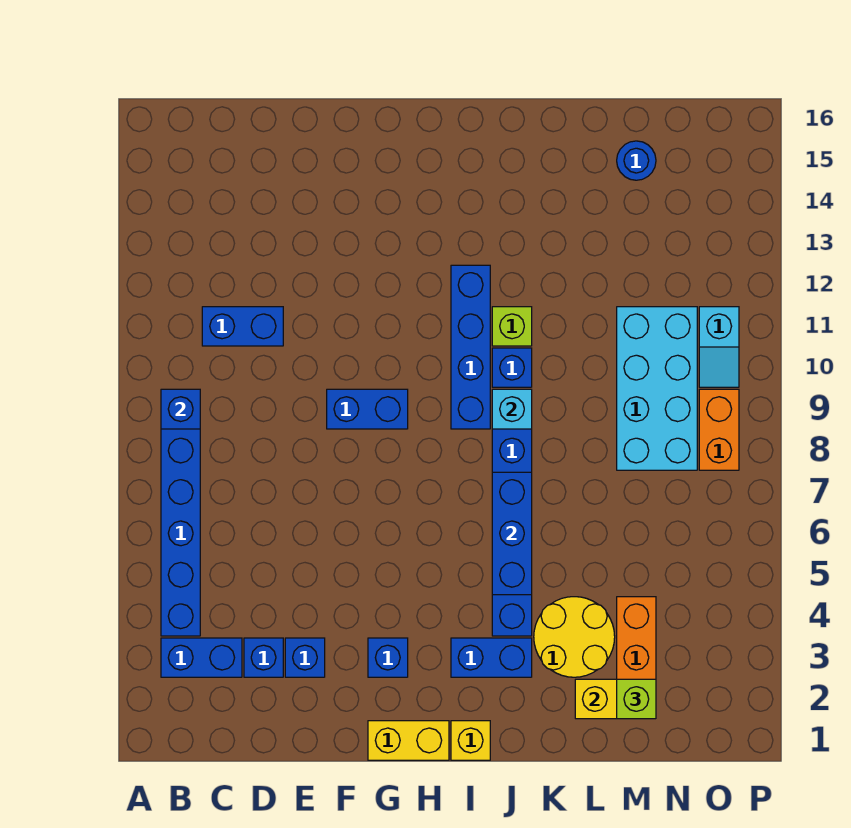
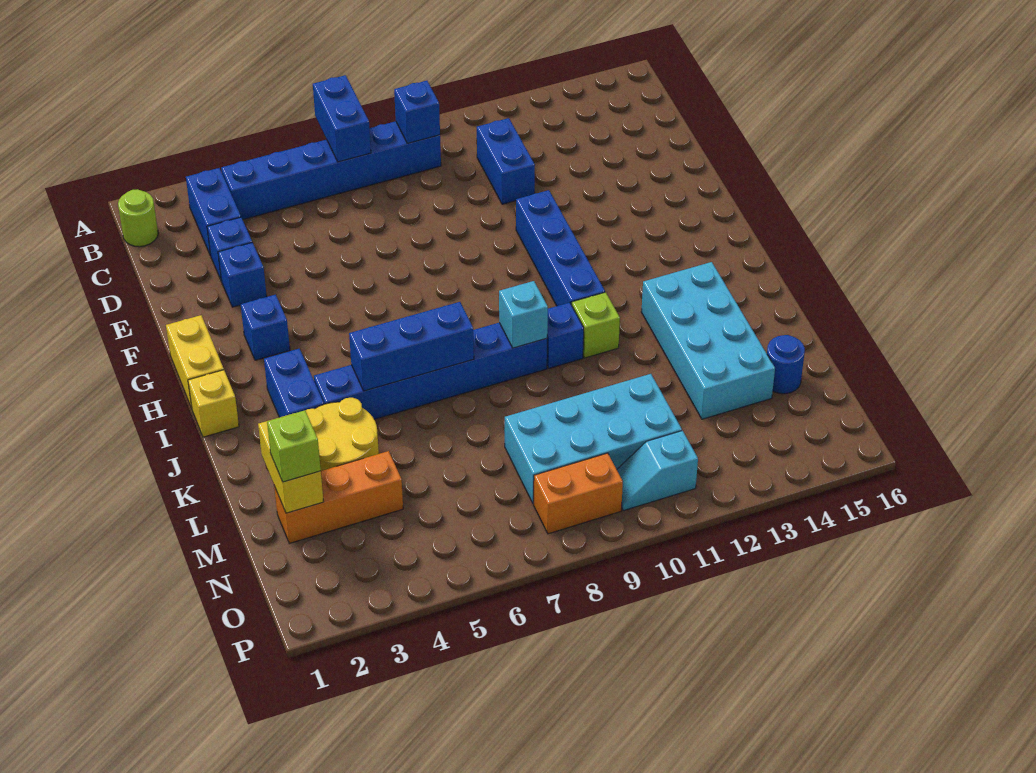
none -> lime 1x1 round brick [118,189,158,247]
blue 1x2 brick [327,389,408,429] -> blue 1x2 brick moved to [313,75,371,162]
blue 1x4 brick [451,265,490,429] -> blue 1x4 brick turned to [516,190,605,306]
none -> cyan 2x4 brick [641,262,775,419]

